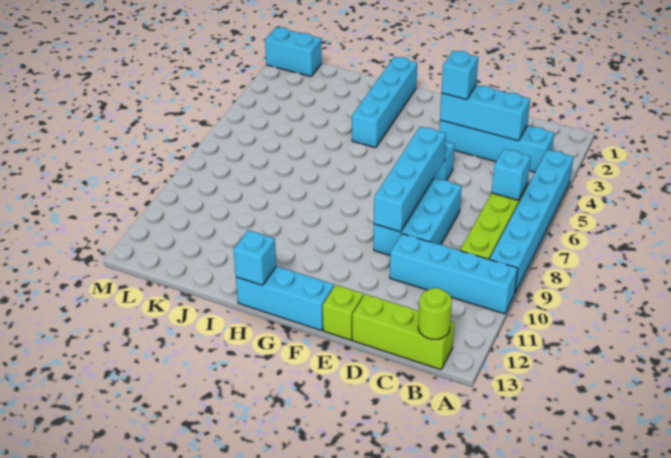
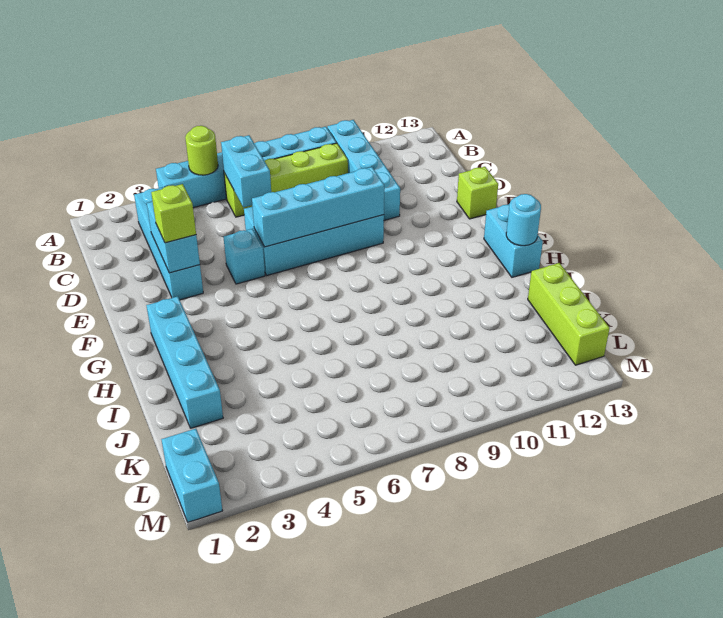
cyan 1x1 brick [492,149,531,200] -> cyan 1x2 brick [221,135,271,207]
lime 1x3 brick [352,294,454,370] -> lime 1x3 brick moved to [528,263,610,365]
lime 1x1 round brick [418,288,452,339] -> lime 1x1 round brick moved to [185,126,218,175]
cyan 1x3 brick [440,85,530,141] -> cyan 1x2 brick [147,202,200,273]
cyan 2x3 brick [374,178,462,255] -> cyan 2x4 brick [244,207,384,275]
cyan 1x1 brick [441,51,478,100] -> lime 1x1 brick [151,184,196,243]
cyan 1x3 brick [236,266,334,331] -> cyan 1x2 brick [484,205,543,277]
cyan 1x4 brick [352,57,417,148] -> cyan 1x4 brick turned to [146,296,223,428]
cyan 1x1 brick [233,230,276,285] -> cyan 1x1 round brick [506,194,541,246]

